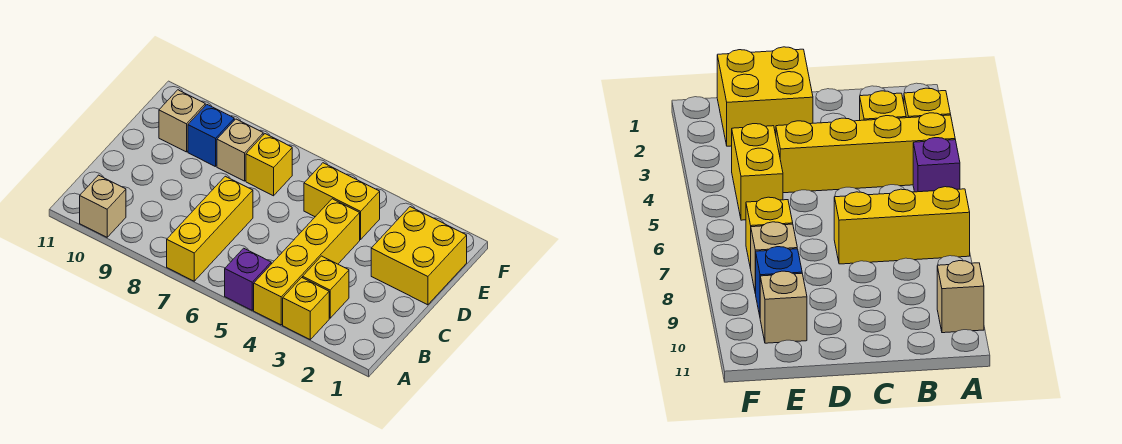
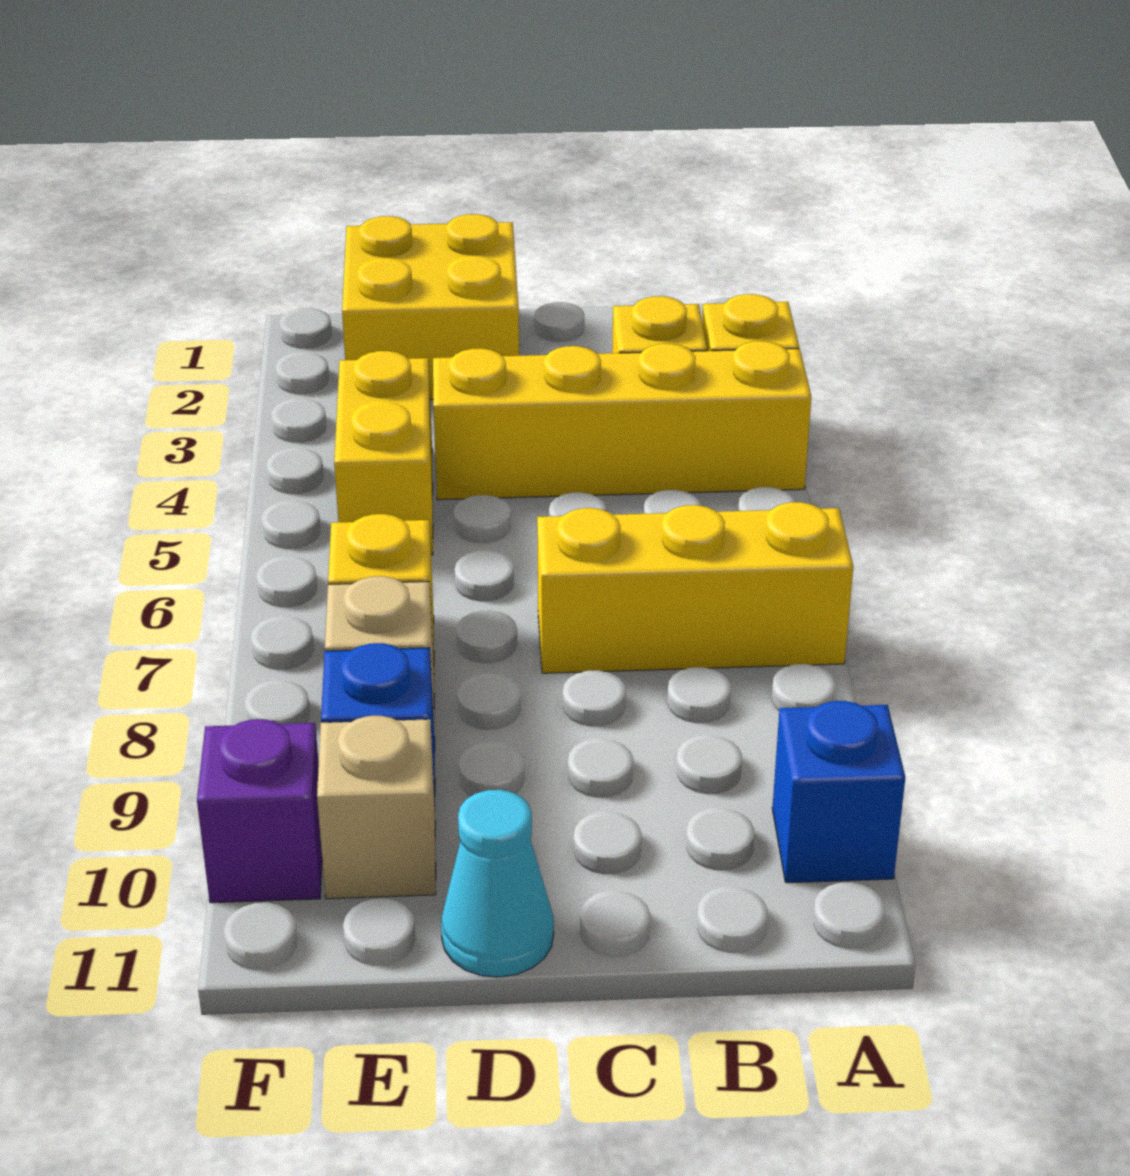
purple 1x1 brick [225,248,271,310] -> purple 1x1 brick moved to [197,719,322,903]
tan 1x1 brick [80,175,126,237] -> blue 1x1 brick [772,701,905,883]
none -> cyan 1x1 cone [441,790,554,977]

